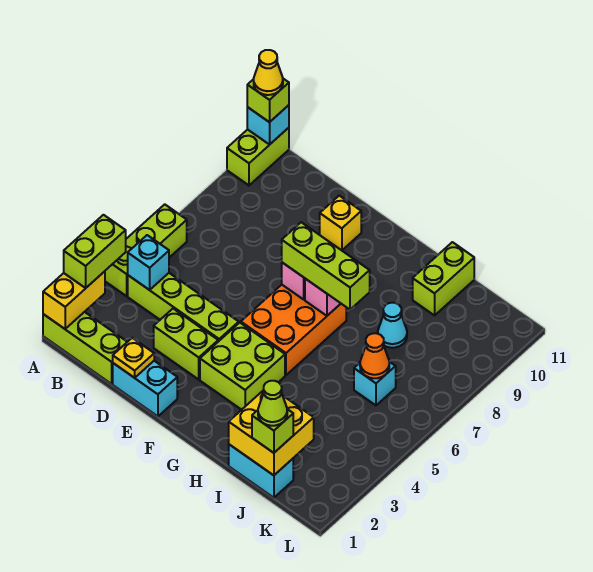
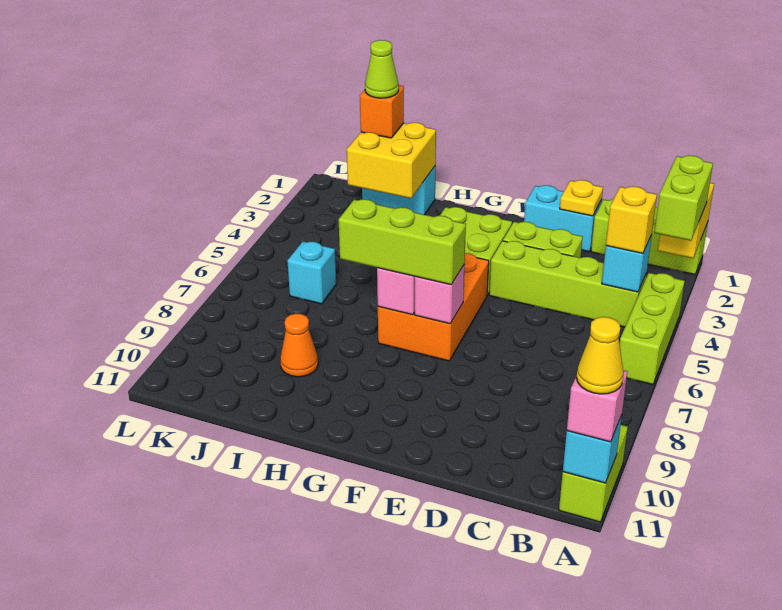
lime 1x1 brick [247,79,289,122] -> pink 1x1 brick [567,370,627,442]
yellow 1x1 brick [320,196,361,250] -> yellow 1x1 brick moved to [606,186,657,253]
cyan 1x1 cone [378,303,407,348] -> none
lime 1x2 brick [413,242,474,315] -> none
lime 1x1 brick [252,409,293,453] -> orange 1x1 brick [360,85,404,138]
orange 1x1 cone [360,333,389,378] -> orange 1x1 cone moved to [280,314,318,377]

